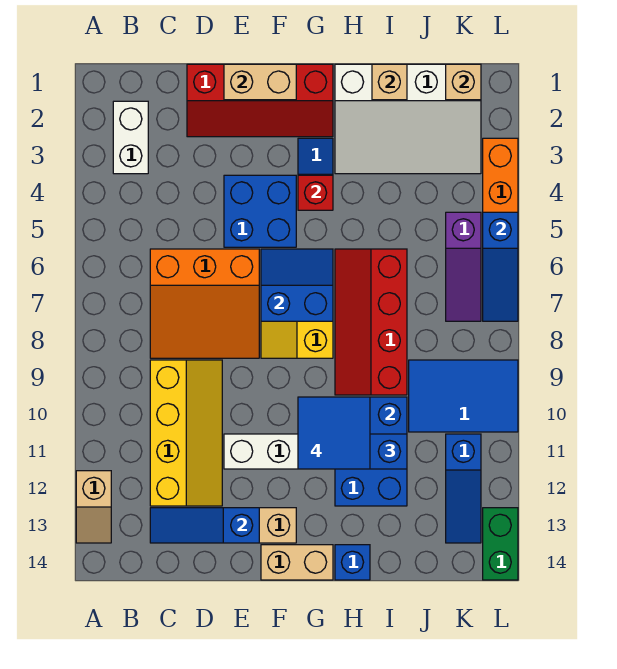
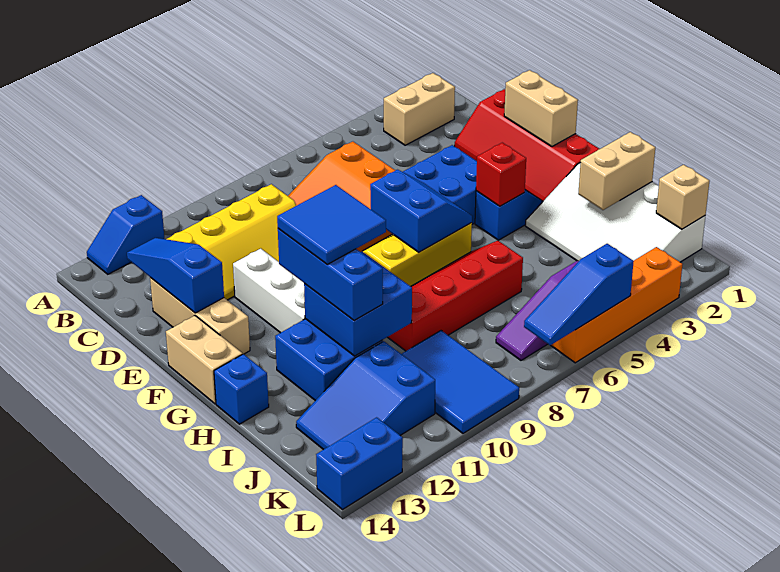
tan 1x2 slope [76,471,111,543] -> blue 1x2 slope [87,195,164,274]
white 1x2 brick [113,101,148,174] -> tan 1x2 brick [384,73,455,145]
tan 1x1 brick [372,64,407,100] -> tan 1x2 brick [578,132,655,210]
blue 1x3 slope [446,434,481,543] -> blue 2x3 slope [296,341,435,450]
green 1x2 brick [483,508,518,580] -> blue 1x2 brick [316,417,403,510]

